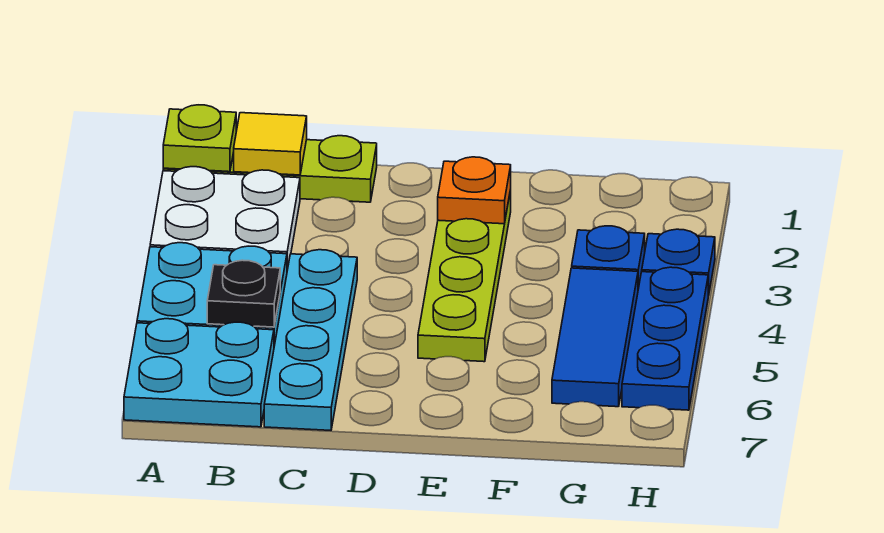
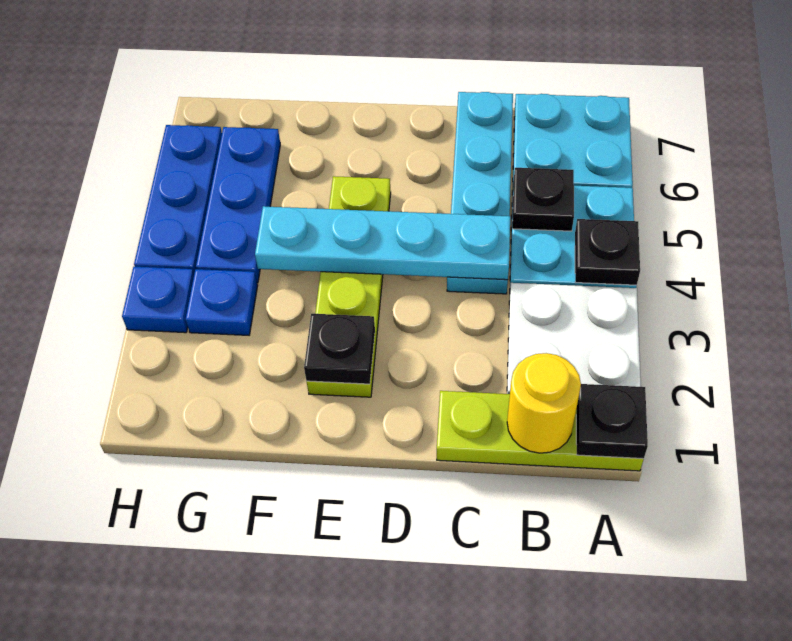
lime 1x1 plate [163,105,236,172] -> black 1x1 plate [576,384,648,459]
none -> black 1x1 plate [575,219,640,285]
yellow 1x1 tile [234,113,307,175] -> yellow 1x1 round brick [507,353,581,453]
none -> cyan 1x4 plate [255,206,510,280]
orange 1x1 plate [438,157,511,224] -> black 1x1 plate [304,314,375,384]
blue 1x3 tile [552,268,638,407] -> blue 1x3 plate [196,127,280,283]

